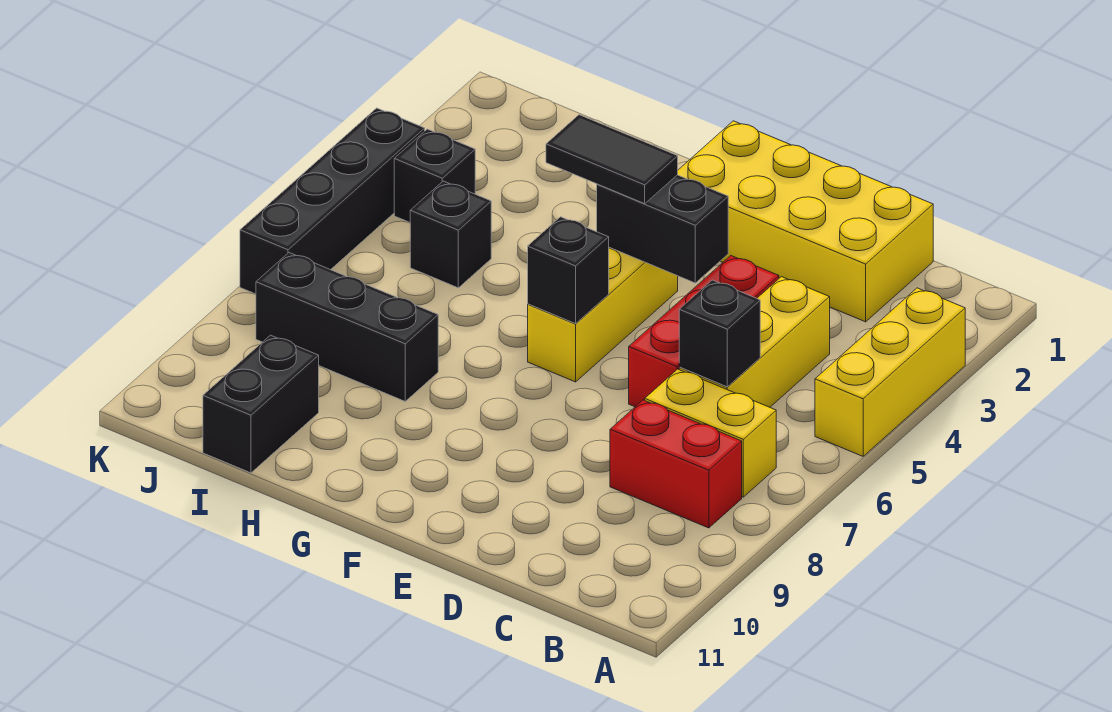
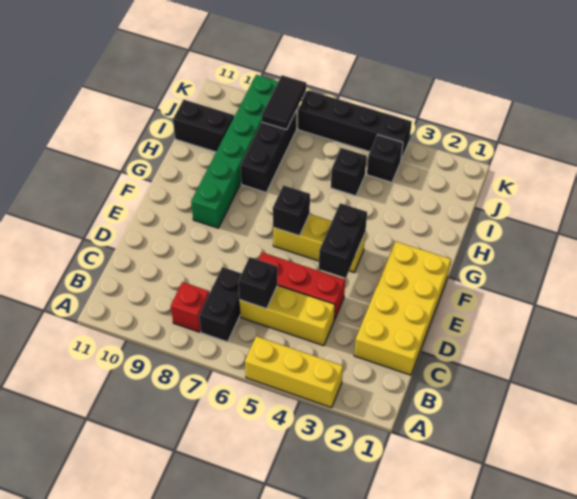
yellow 1x2 brick [645,369,776,497] -> black 1x2 brick [199,267,242,342]
red 1x2 brick [610,400,742,528] -> red 1x1 brick [171,282,209,332]
black 1x2 tile [546,115,678,204] -> black 1x2 tile moved to [262,75,306,130]
none -> green 1x6 brick [191,75,278,228]

